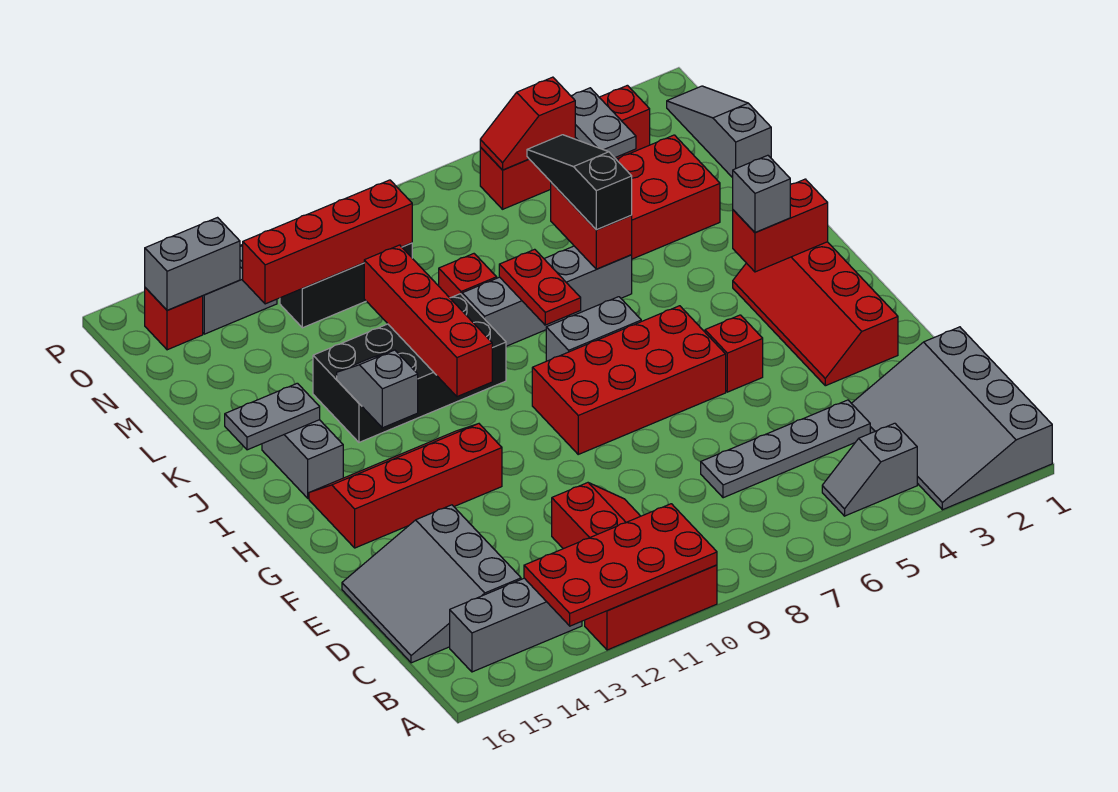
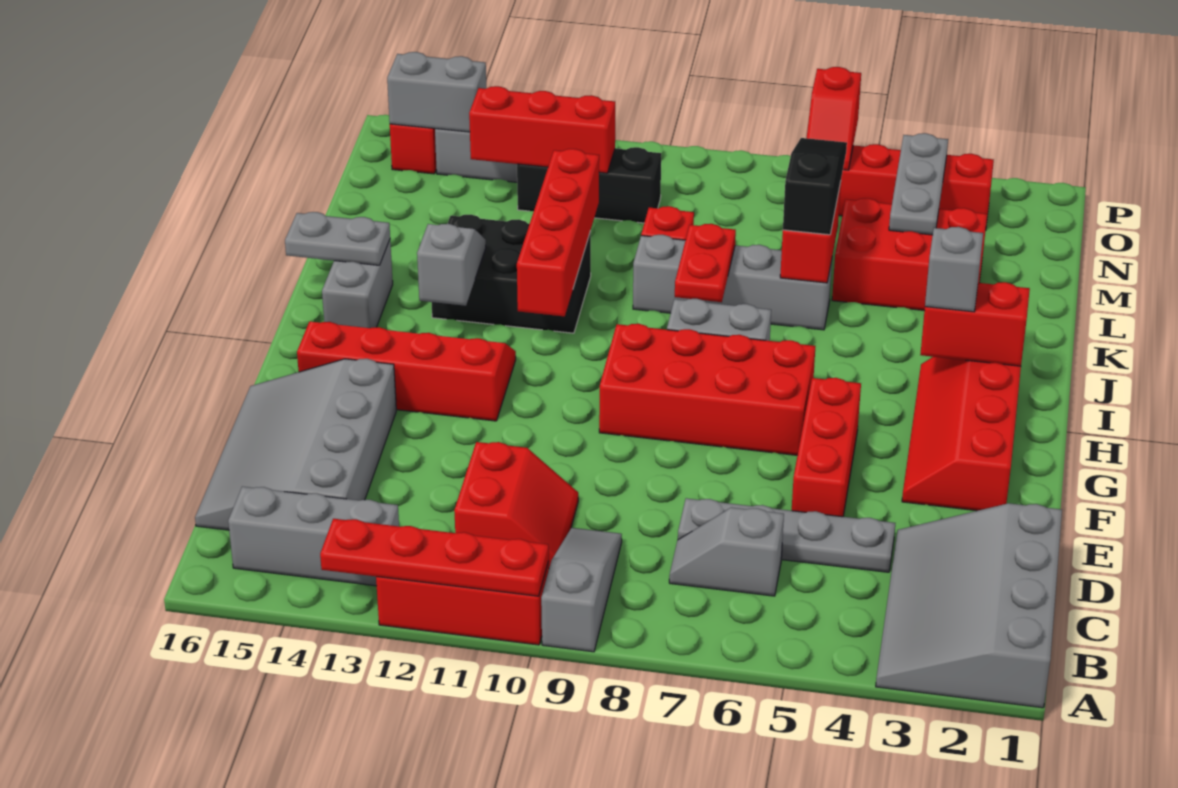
red 2x4 plate [524,504,717,626] -> red 1x4 plate [320,519,549,596]
grey 1x2 slope [822,423,917,516] -> grey 1x2 slope moved to [669,507,784,596]
grey 3x3 slope [342,505,521,663] -> grey 3x4 slope [195,359,396,530]
red 1x1 brick [705,315,763,392] -> red 1x3 brick [792,378,861,517]
black 2x4 brick [313,294,506,442] -> black 2x3 brick [432,215,591,333]
grey 1x3 slope [667,86,771,178] -> grey 1x3 slope moved to [541,528,622,652]
grey 1x2 plate [571,88,636,158] -> grey 1x3 plate [889,133,948,235]
red 1x4 brick [243,180,412,304] -> red 1x3 brick [469,86,615,173]
red 1x2 slope [480,77,575,170] -> red 1x2 slope turned to [807,67,861,170]

